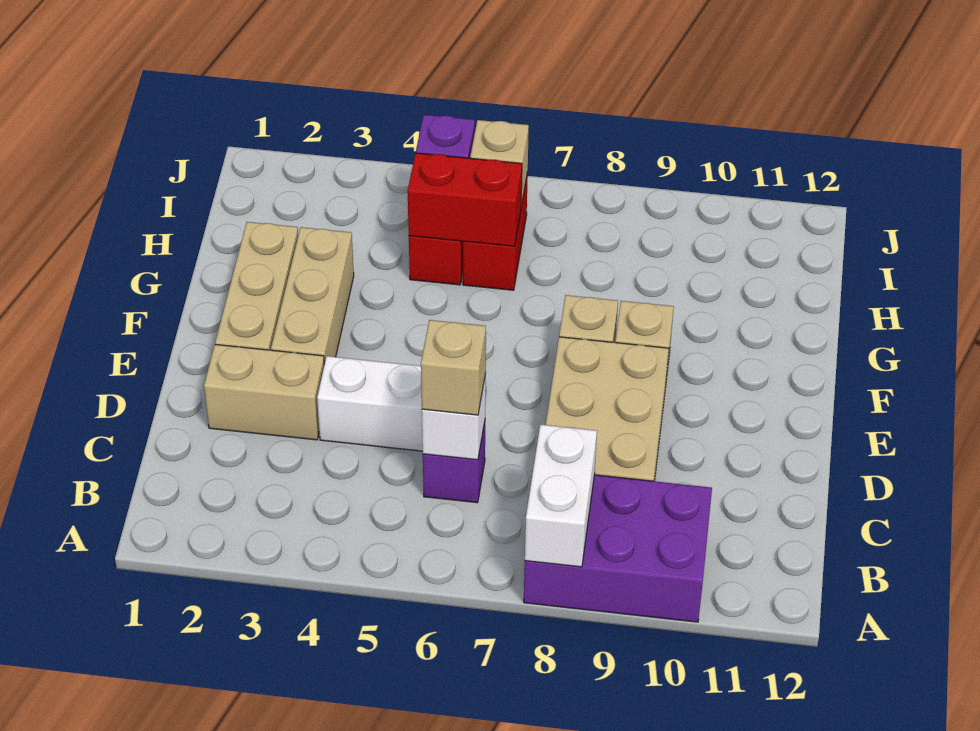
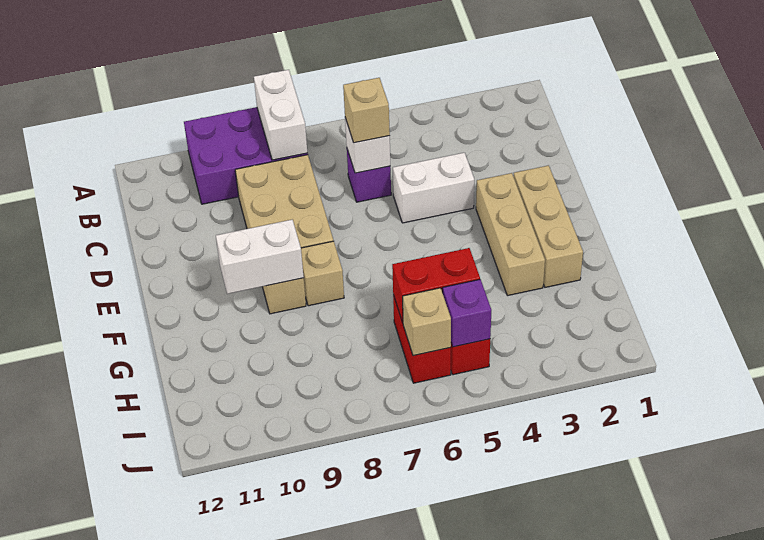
tan 1x2 brick [204,345,324,440] -> none
none -> white 1x2 brick [216,220,304,294]

